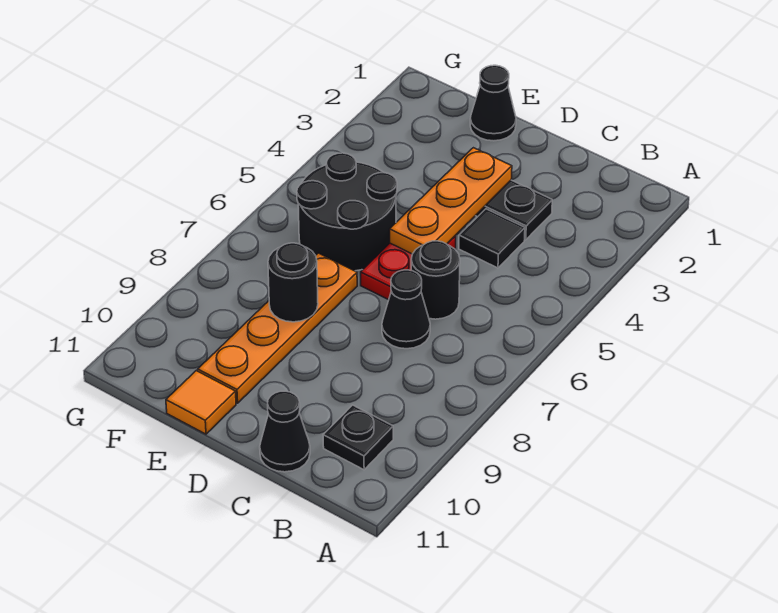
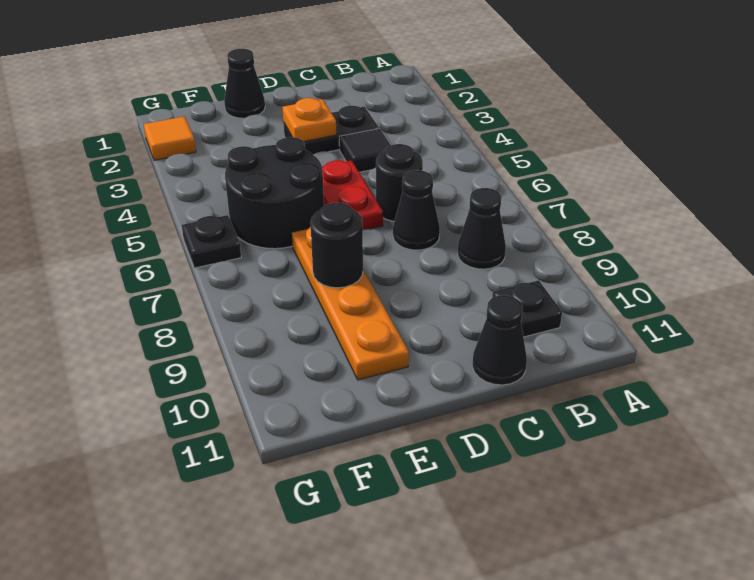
none -> black 1x1 cone [457,188,506,269]
orange 1x3 plate [390,148,512,254] -> orange 1x1 plate [283,98,336,142]
orange 1x1 tile [166,371,236,434] -> orange 1x1 tile moved to [144,116,196,160]
none -> black 1x1 plate [182,215,241,268]

